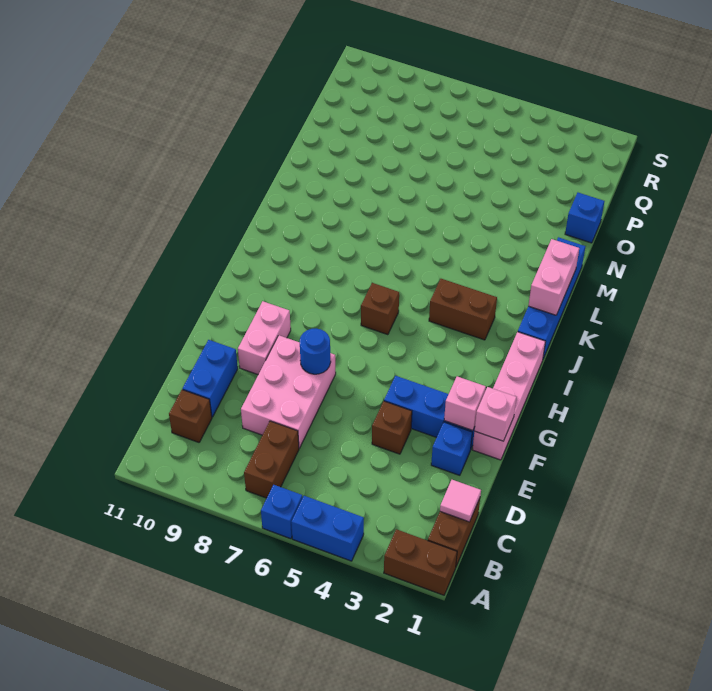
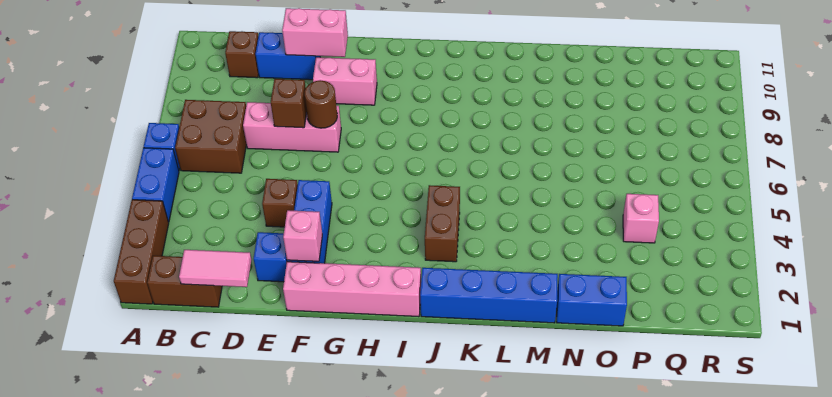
brown 1x2 brick [384,529,457,595] -> brown 1x3 brick [114,200,169,304]
brown 1x2 brick [244,421,299,498] -> brown 2x2 brick [175,100,246,173]
pink 1x1 tile [440,480,481,522] -> pink 1x2 tile [179,250,251,287]
pink 2x3 brick [241,335,336,448] -> pink 1x3 brick [243,102,341,152]
pink 1x1 brick [475,387,517,441] -> pink 1x1 brick moved to [623,194,659,243]
blue 1x1 round brick [300,329,331,374] -> brown 1x1 round brick [304,80,337,128]
brown 1x1 brick [361,283,399,335] -> brown 1x1 brick moved to [271,79,307,128]
pink 1x2 brick [528,239,579,315] -> pink 1x2 brick moved to [282,8,348,57]
blue 1x1 brick [565,193,604,243] -> blue 1x2 brick [557,274,627,326]

